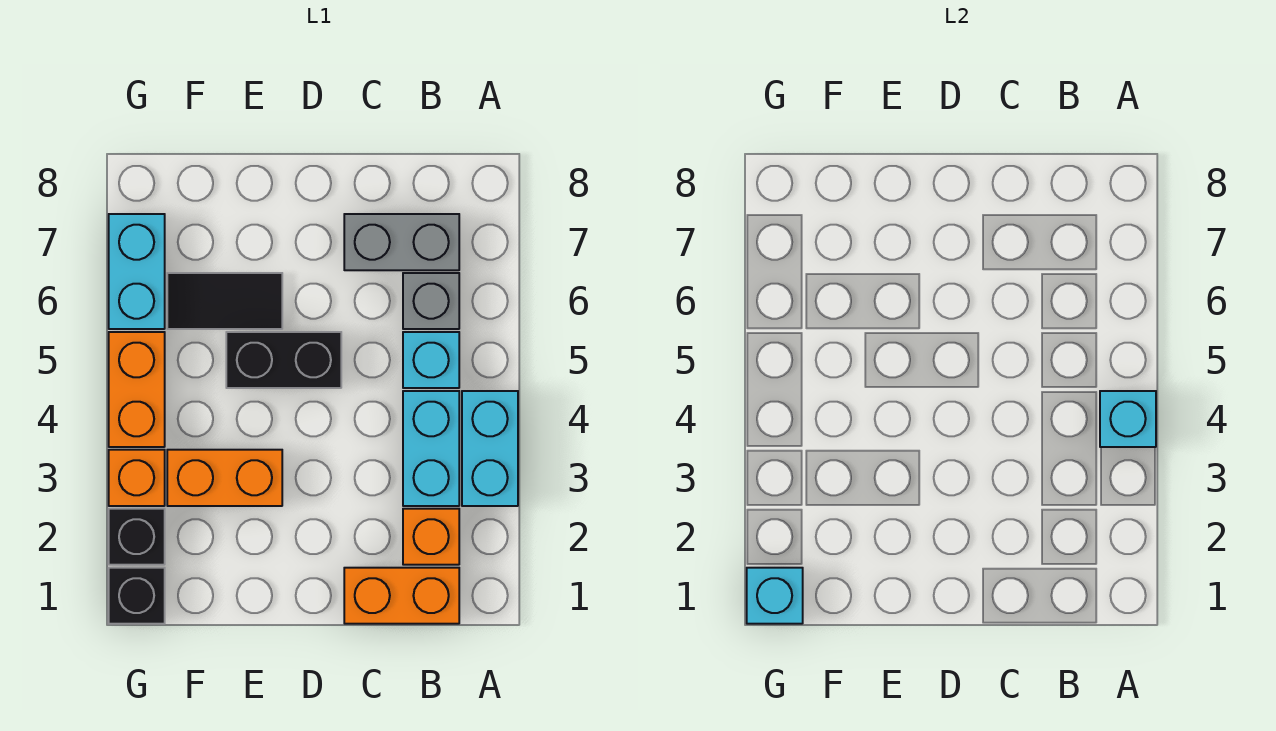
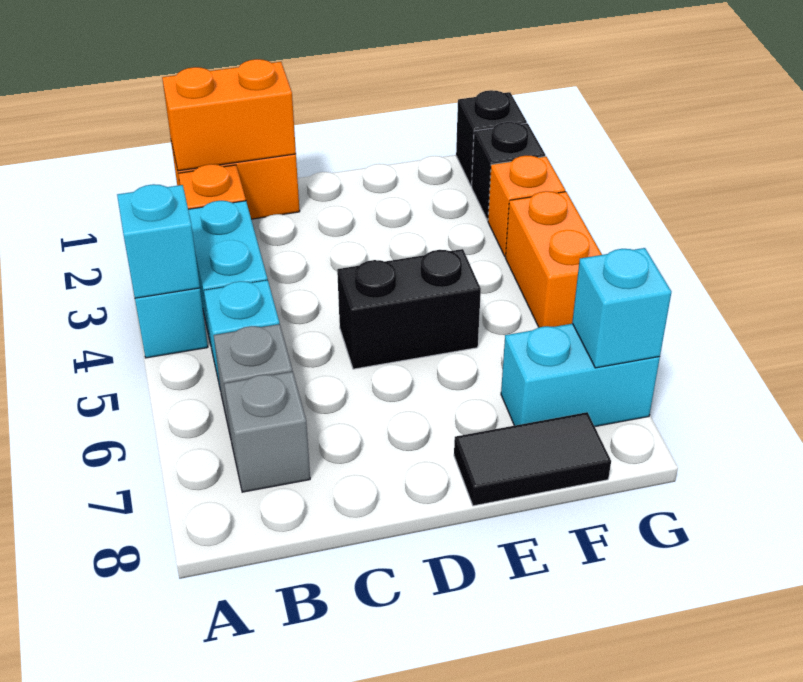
grey 1x2 brick [344,214,459,270] -> grey 1x1 brick [224,371,310,492]
orange 1x2 brick [167,450,282,506] -> orange 1x2 brick moved to [162,59,296,171]
black 1x2 tile [167,273,282,329] -> black 1x2 tile moved to [454,412,611,506]
cyan 1x1 brick [747,568,803,624] -> cyan 1x1 brick moved to [572,248,671,368]
cyan 1x2 brick [109,214,165,329] -> cyan 1x2 brick turned to [501,324,660,426]

